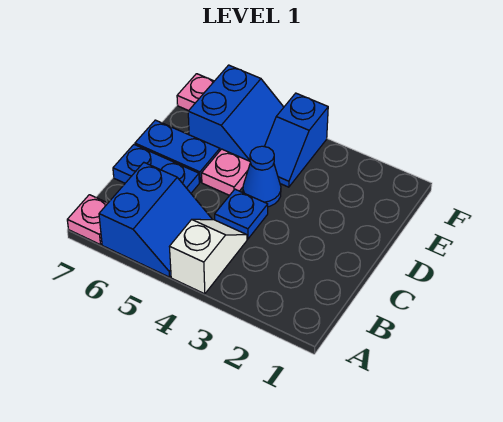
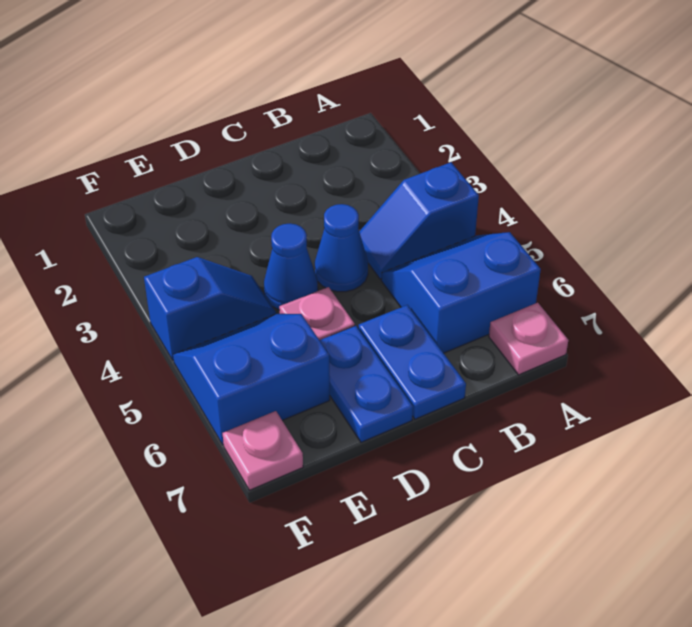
white 1x2 slope [169,219,247,294] -> blue 1x2 slope [359,162,479,279]
blue 1x1 plate [215,189,268,239] -> blue 1x1 cone [315,204,368,292]

